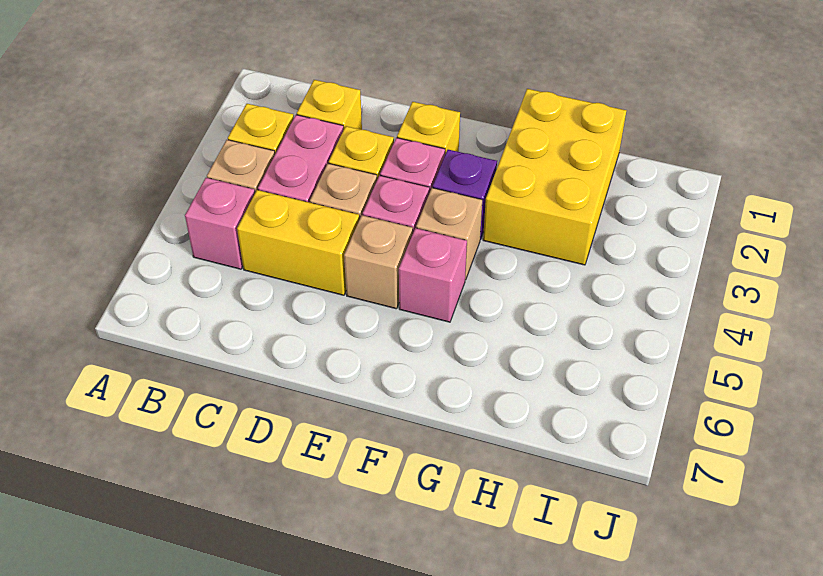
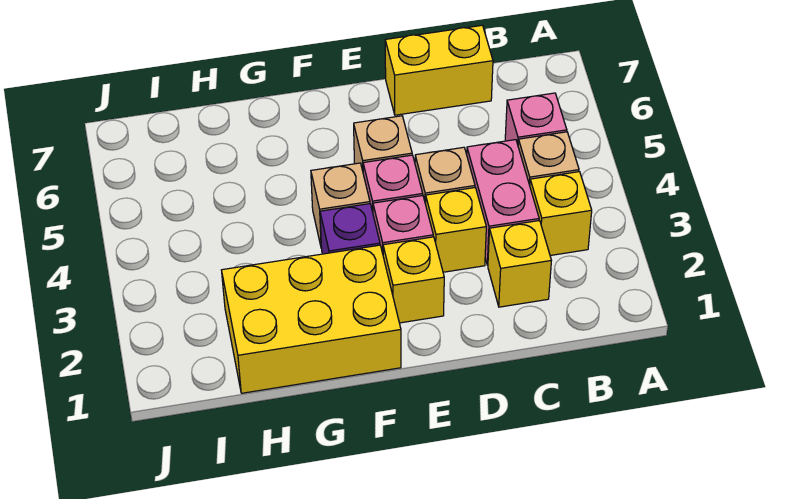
yellow 1x2 brick [237,190,359,295] -> yellow 1x2 brick moved to [385,25,493,115]
pink 1x1 brick [399,228,467,322] -> none
yellow 2x3 brick [483,89,626,265] -> yellow 2x3 brick turned to [222,245,401,393]

